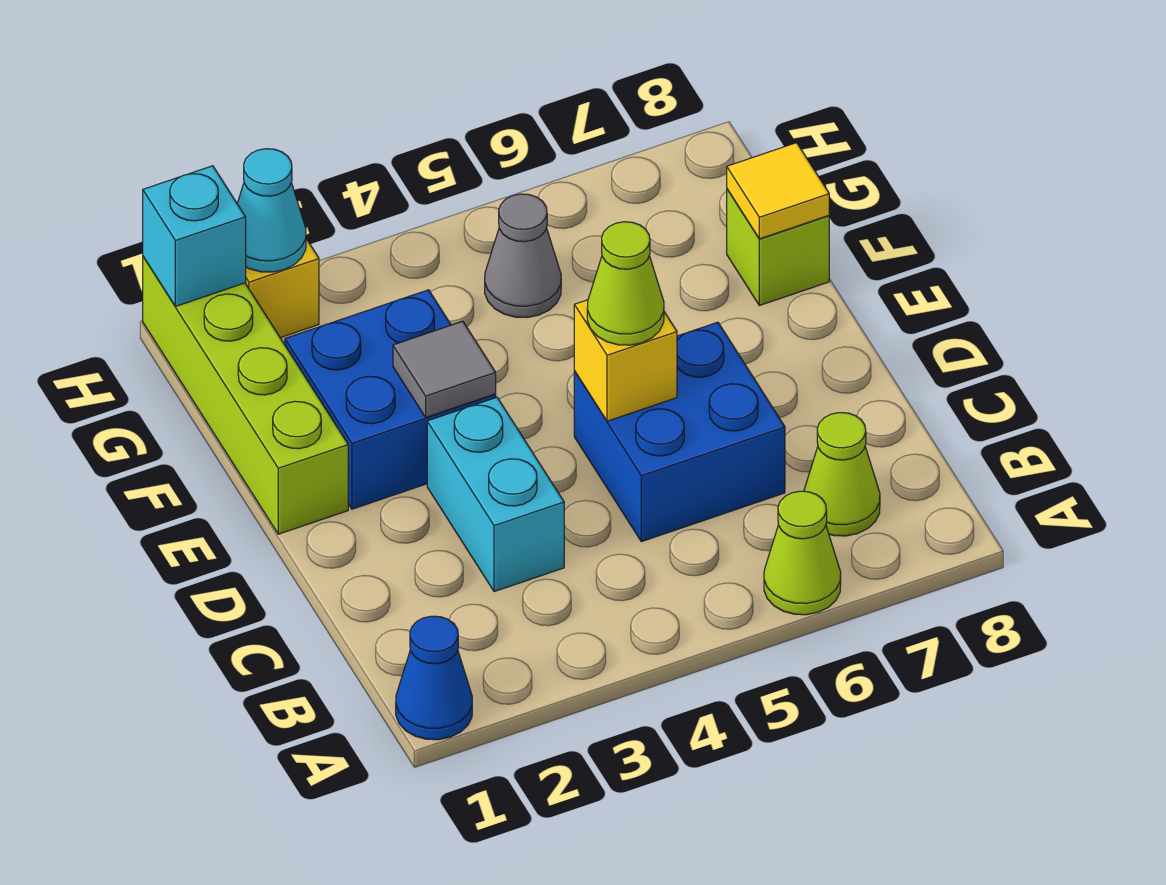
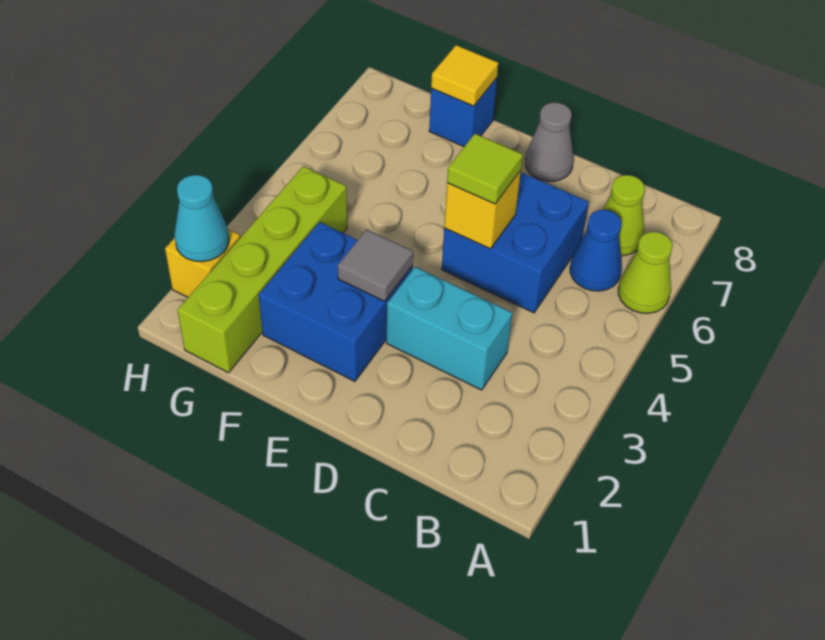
blue 1x1 cone [396,616,472,740] -> blue 1x1 cone moved to [570,210,622,291]
lime 1x1 cone [587,222,664,345] -> lime 1x1 tile [447,134,523,204]
lime 1x4 brick [143,257,348,534] -> lime 1x4 brick turned to [177,166,347,373]
lime 1x1 brick [727,189,829,306] -> blue 1x1 brick [429,78,497,147]
grey 1x1 cone [485,194,561,318] -> grey 1x1 cone moved to [525,102,574,181]
cyan 1x1 brick [143,166,246,306] -> none

